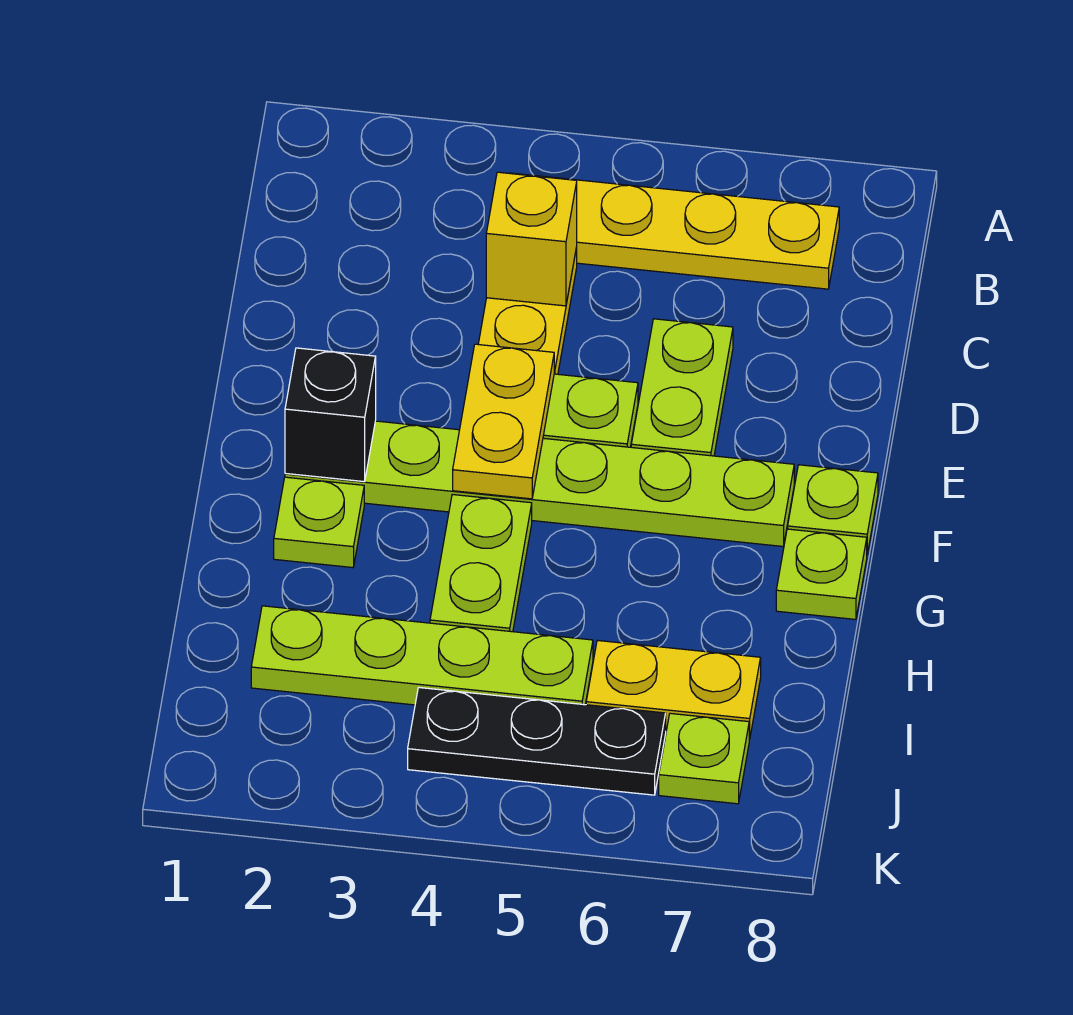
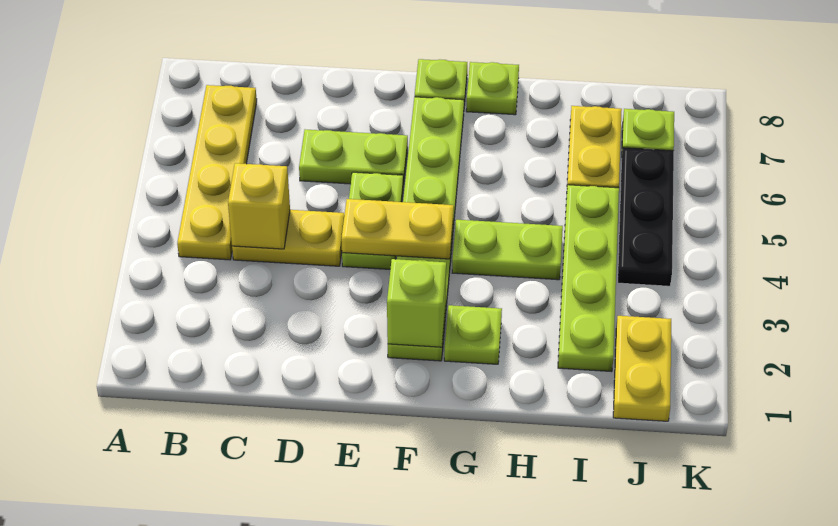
black 1x1 brick [285,348,376,482] -> lime 1x1 brick [387,259,446,347]
none -> yellow 1x2 plate [613,316,671,421]

